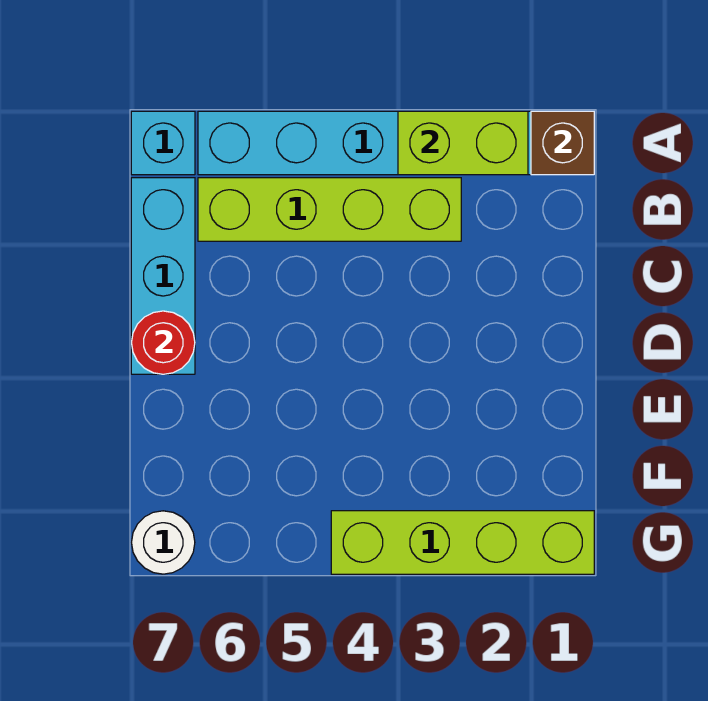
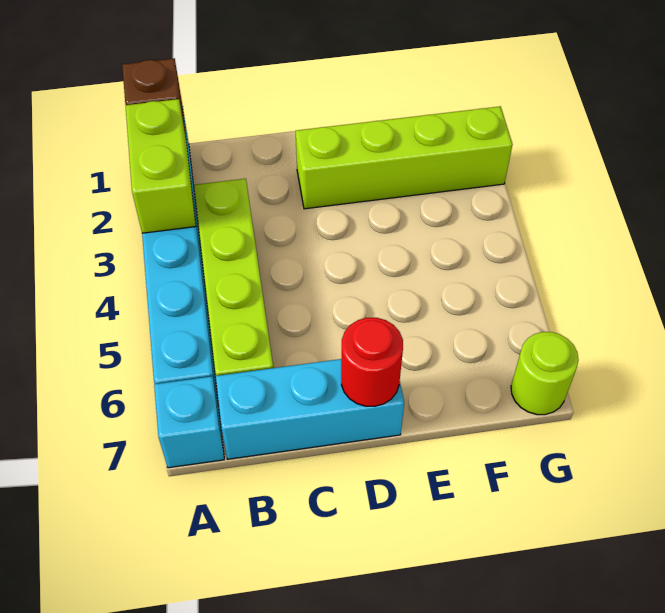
lime 1x4 brick [331,511,594,574] -> lime 1x4 brick turned to [296,106,513,209]
white 1x1 round brick [132,511,195,574] -> lime 1x1 round brick [511,332,579,415]

